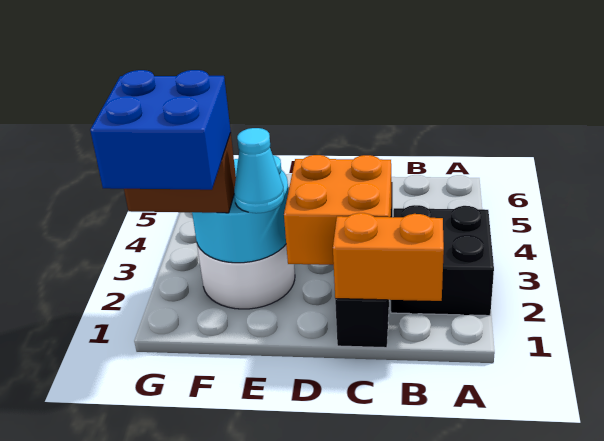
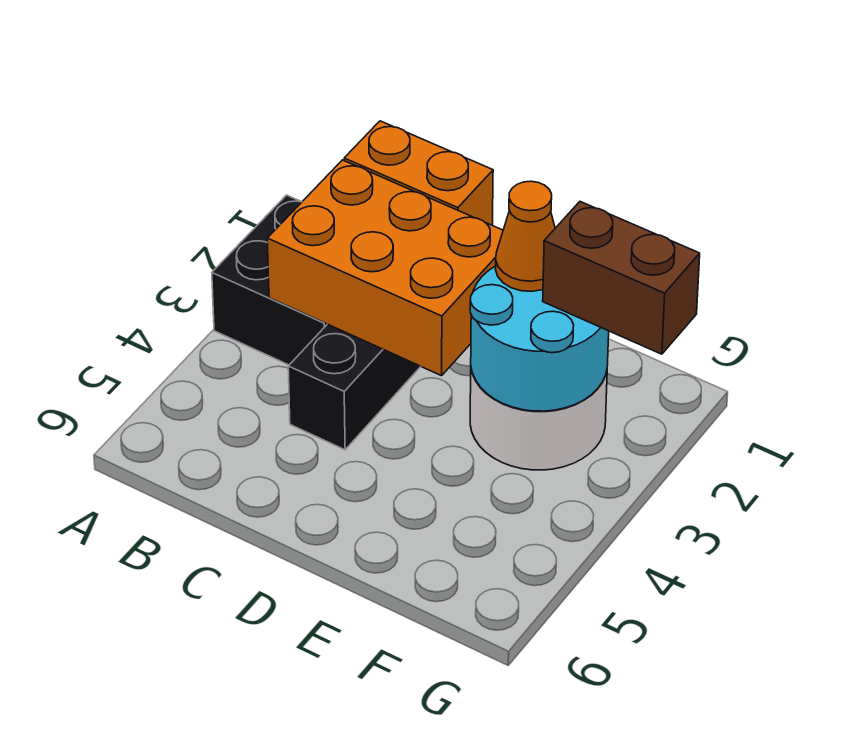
orange 2x2 brick [284,155,391,265] -> orange 2x3 brick [267,160,503,376]
cyan 1x1 cone [234,128,284,213] -> orange 1x1 cone [495,181,555,291]
blue 2x2 brick [90,70,231,190] -> none

